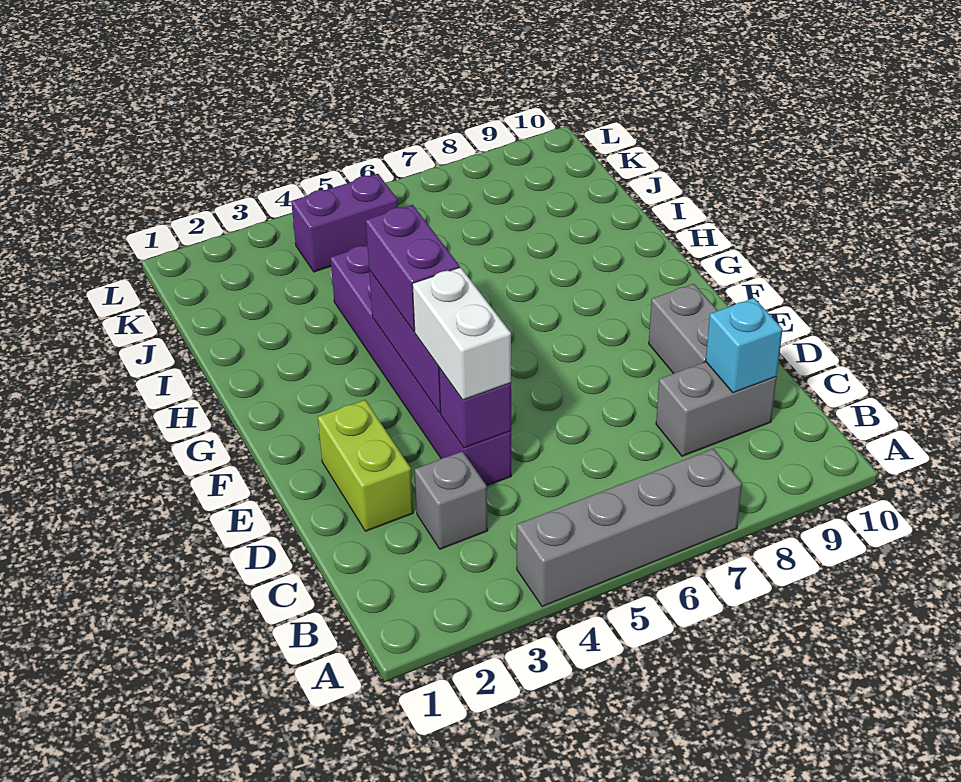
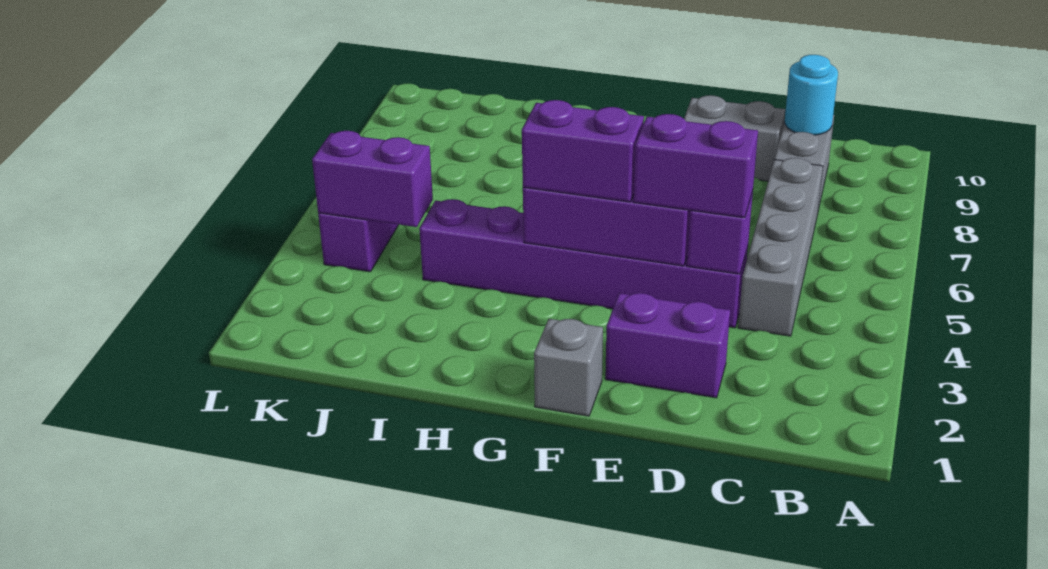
grey 1x4 brick [517,449,742,607] -> grey 1x4 brick moved to [738,158,823,336]
grey 1x1 brick [415,451,488,549] -> grey 1x1 brick moved to [534,319,603,416]
cyan 1x1 brick [706,298,783,393] -> cyan 1x1 round brick [784,55,838,135]
lime 1x2 brick [318,400,413,531] -> purple 1x2 brick [605,293,730,398]
white 1x2 brick [412,267,511,400] -> purple 1x2 brick [633,114,758,218]
none -> purple 1x2 brick [312,131,433,227]

